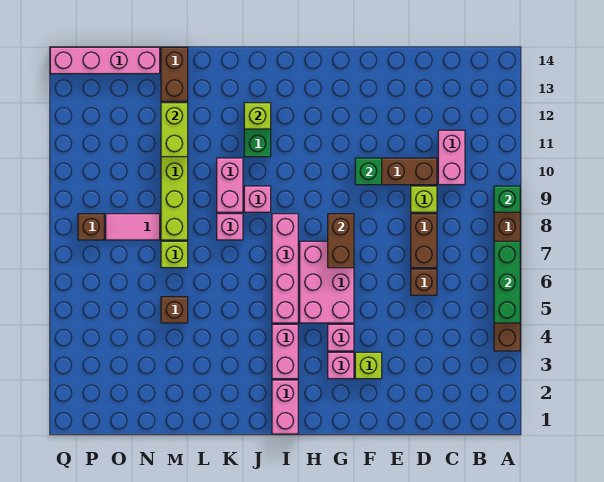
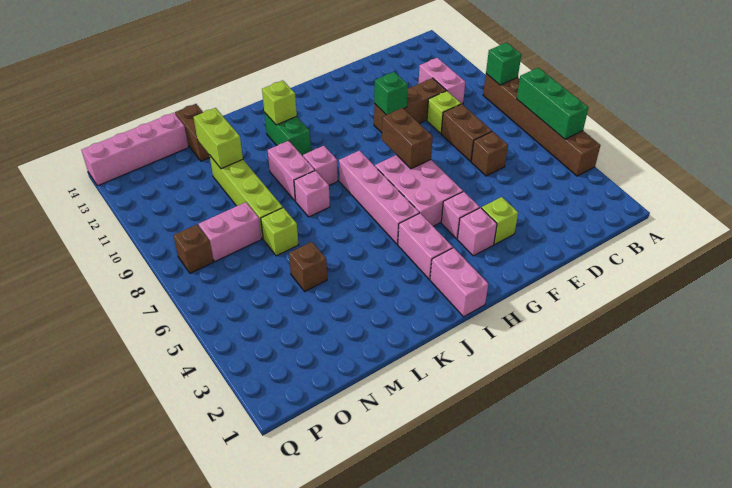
pink 1x2 tile [106,214,160,240] -> pink 1x2 brick [199,202,261,261]

